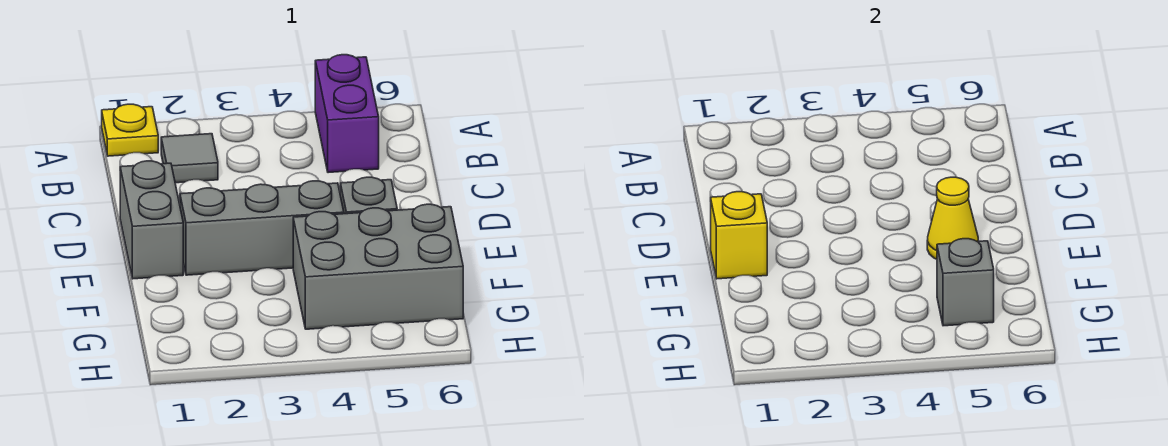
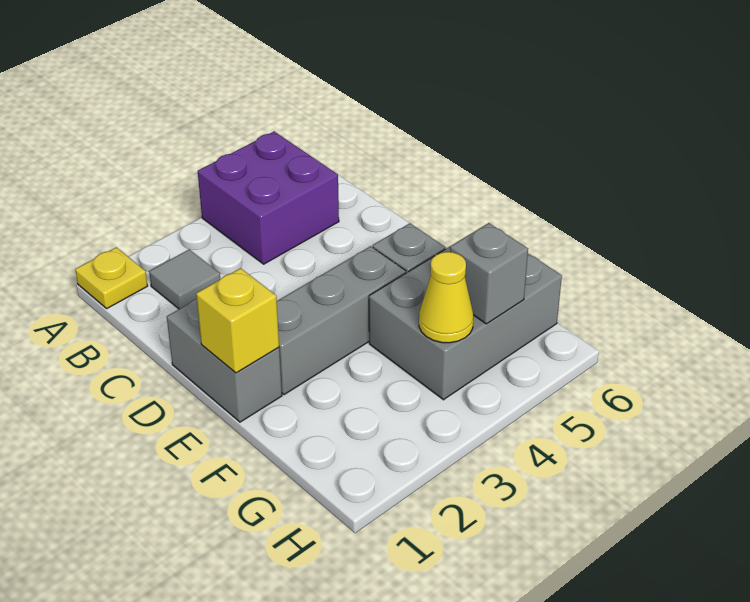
purple 1x2 brick [315,55,379,173] -> purple 2x2 brick [198,132,339,264]
yellow 1x1 cone [927,177,978,259] -> yellow 1x1 cone moved to [419,252,473,343]

